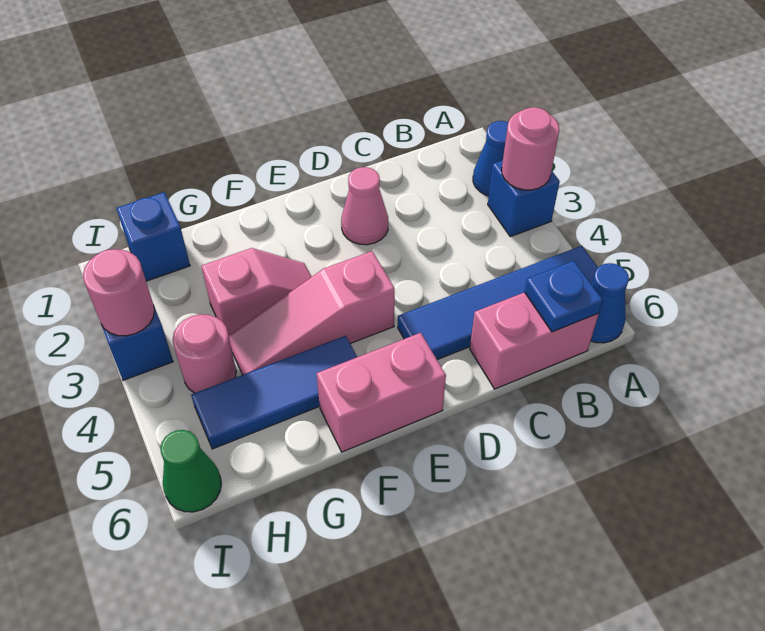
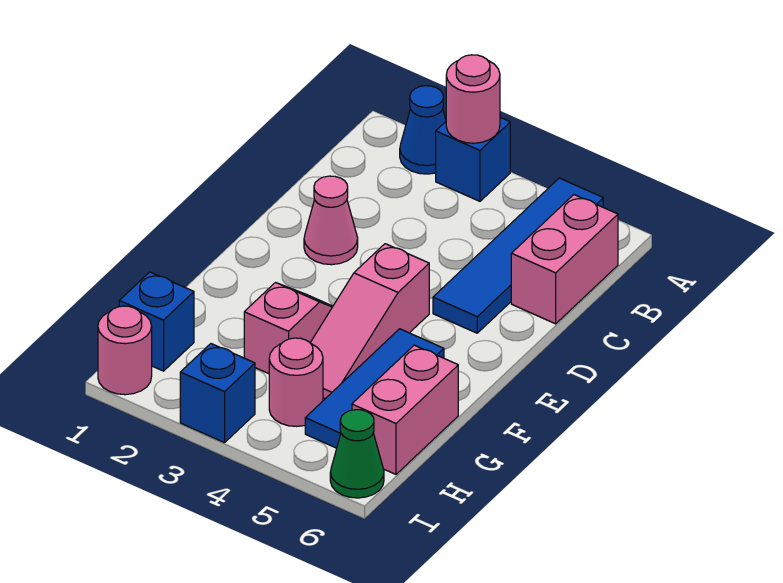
blue 1x1 cone [591,263,629,343] -> none
blue 1x1 plate [525,261,603,332] -> none
pink 1x2 brick [317,333,446,452] -> pink 1x2 brick moved to [352,345,458,474]
pink 1x1 round brick [83,249,155,336] -> pink 1x1 round brick moved to [98,306,152,395]

